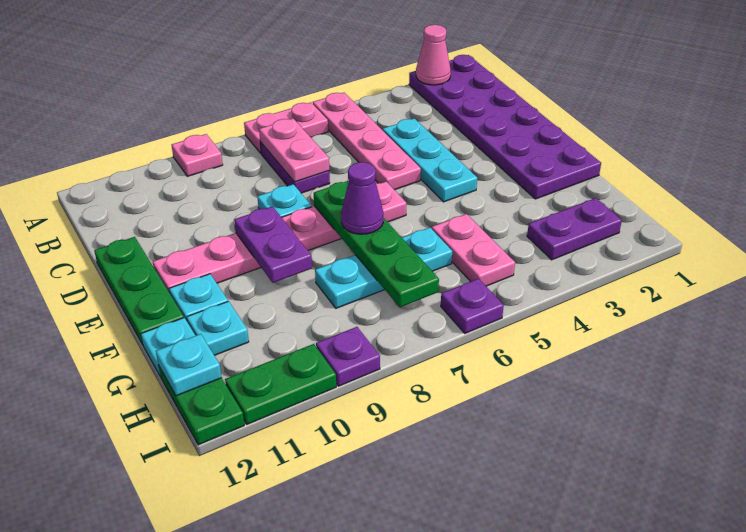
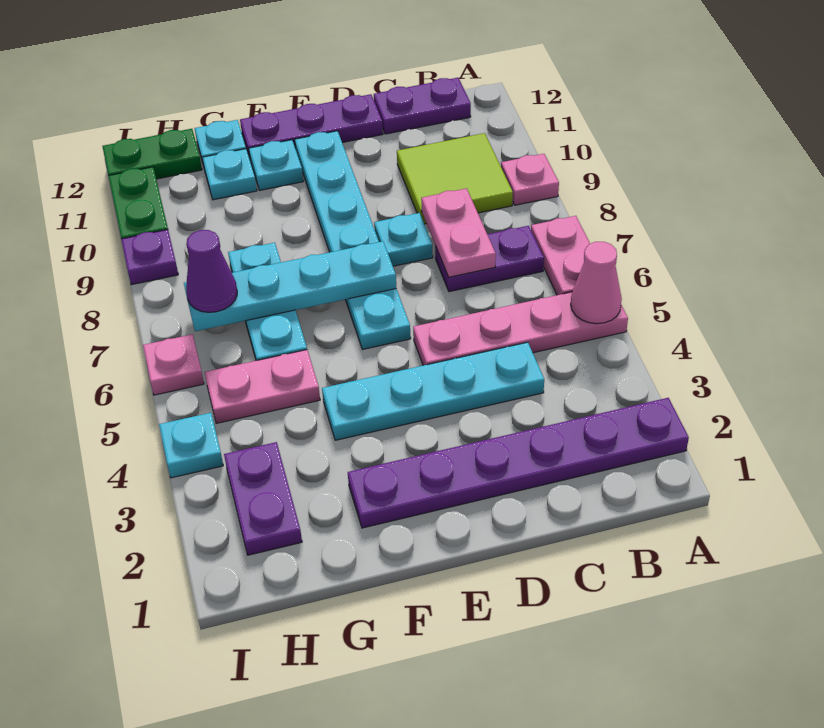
purple 2x6 plate [409,55,601,199] -> purple 1x6 plate [348,398,689,528]
pink 1x1 cone [416,25,451,85] -> pink 1x1 cone moved to [571,242,622,324]
pink 1x2 plate [259,119,329,182] -> pink 1x2 plate turned to [421,188,496,277]
none -> lime 2x2 tile [397,133,513,224]
cyan 1x3 plate [383,118,477,202] -> cyan 1x4 plate [322,342,544,440]
green 1x3 plate [94,237,184,345] -> purple 1x3 plate [240,94,383,159]
pink 1x6 plate [153,182,406,293] -> cyan 1x6 plate [295,131,411,350]
green 1x4 plate [314,181,439,307] -> cyan 1x4 plate [184,241,396,331]
purple 1x2 plate [234,206,312,283] -> purple 1x2 plate moved to [374,78,471,134]
purple 1x1 cone [341,162,383,234] -> purple 1x1 cone moved to [186,230,237,312]
cyan 1x1 plate [156,334,222,396] -> cyan 1x1 plate moved to [159,413,223,478]
purple 1x1 plate [441,279,504,333] -> pink 1x1 plate [143,334,204,395]

